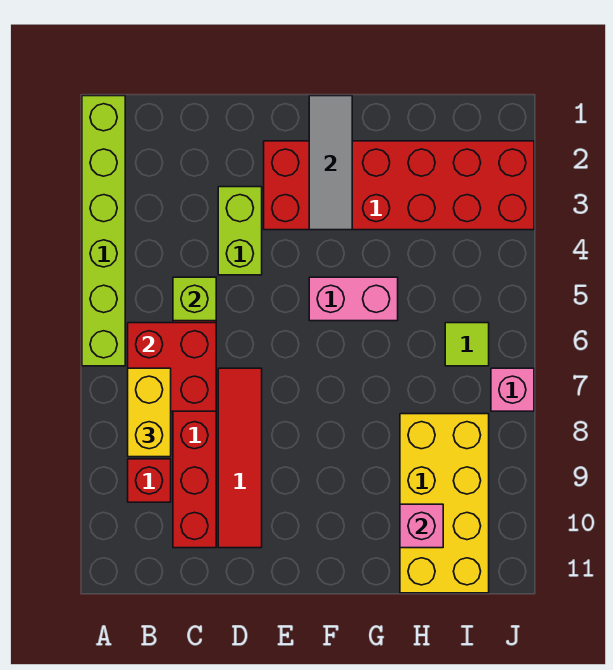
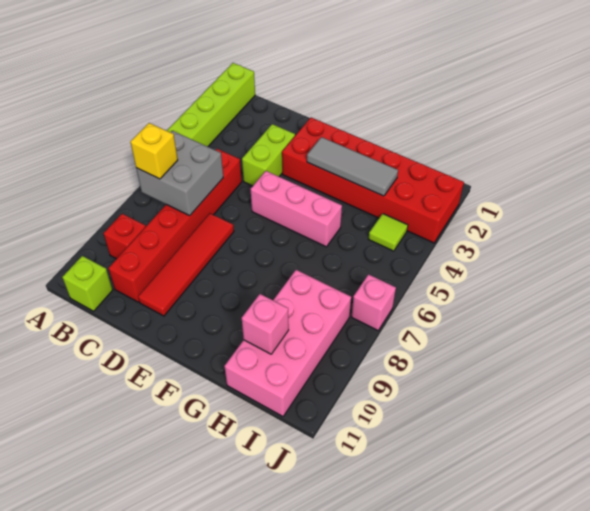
red 2x2 brick [128,323,216,411] -> grey 2x2 brick [136,131,223,216]
yellow 1x2 brick [128,368,171,457] -> yellow 1x1 brick [131,123,178,179]
lime 1x1 brick [173,277,216,321] -> lime 1x1 brick moved to [62,256,113,311]
grey 1x3 tile [309,96,352,230] -> grey 1x3 tile turned to [307,137,398,196]
pink 1x2 brick [309,277,398,321] -> pink 1x3 brick [251,171,342,247]
yellow 2x4 brick [400,414,489,593] -> pink 2x4 brick [224,270,351,416]
lime 1x1 tile [445,323,489,366] -> lime 1x1 tile moved to [369,214,408,251]

